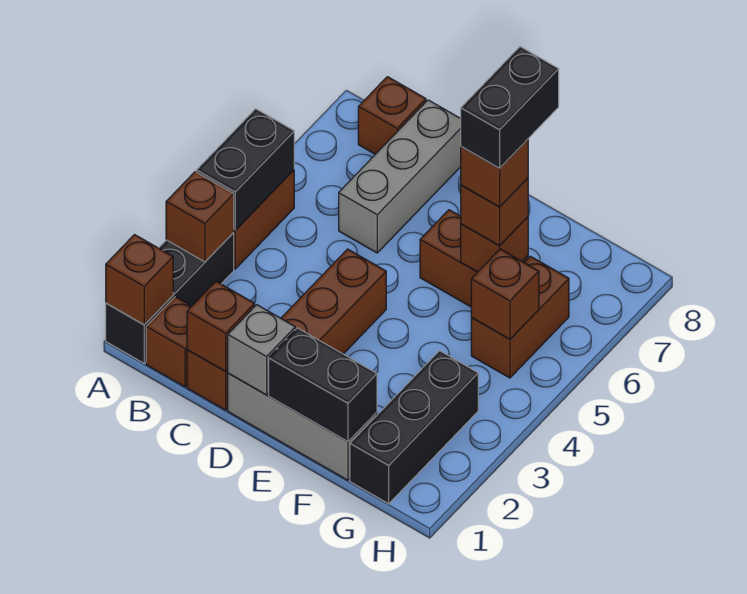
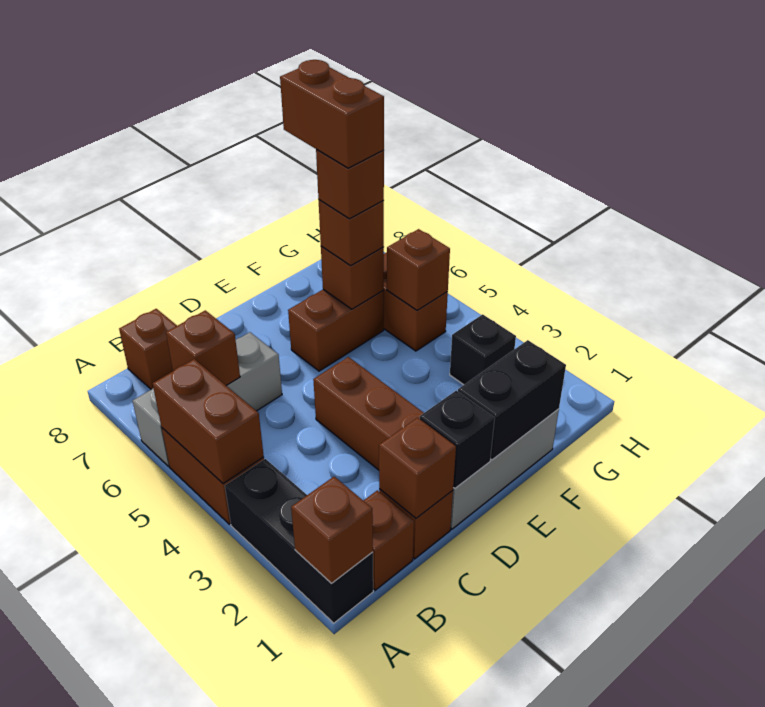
brown 1x1 brick [166,172,234,262] -> brown 1x1 brick moved to [166,310,240,386]
black 1x2 brick [196,109,294,230] -> brown 1x2 brick [153,359,264,483]
grey 1x3 brick [339,100,461,253] -> grey 1x3 brick turned to [133,332,282,466]
grey 1x1 brick [228,305,295,395] -> black 1x1 brick [420,391,495,488]
black 1x2 brick [461,47,559,168] -> brown 1x2 brick [280,60,384,168]
black 1x3 brick [350,351,478,504] -> black 1x1 brick [450,314,516,385]

